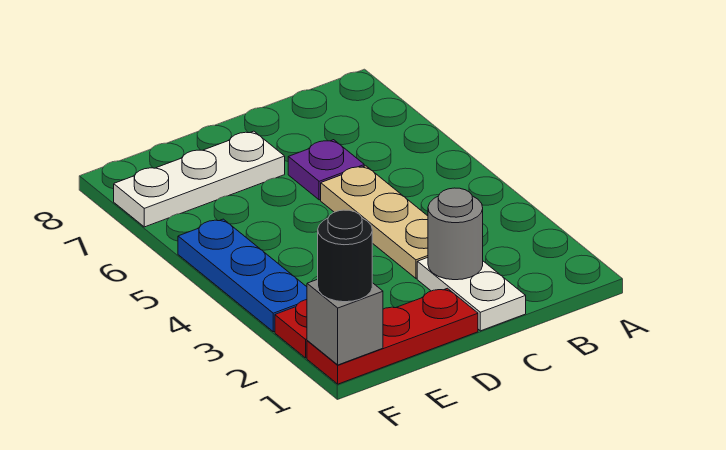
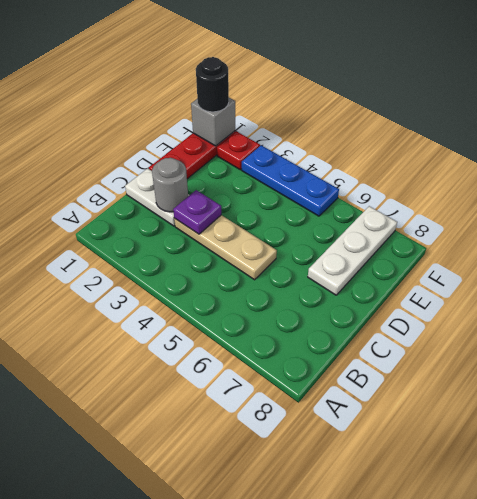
purple 1x1 plate [288,140,364,200] -> purple 1x1 plate moved to [173,190,221,234]

